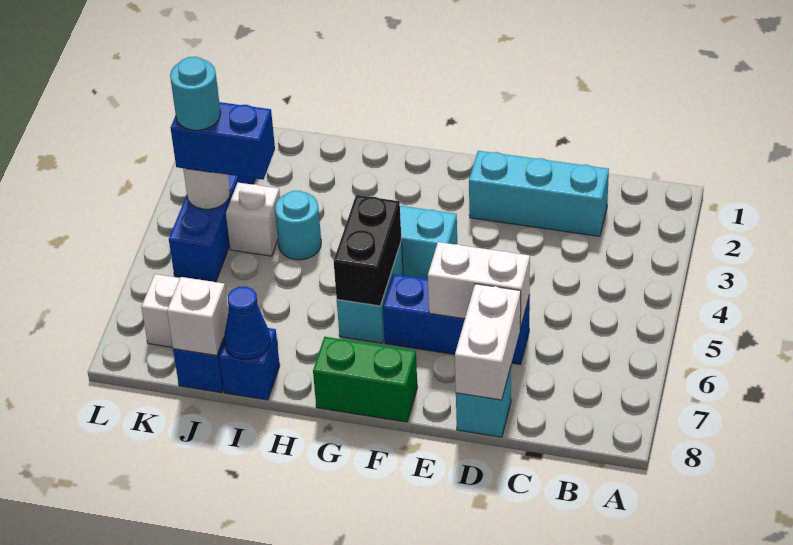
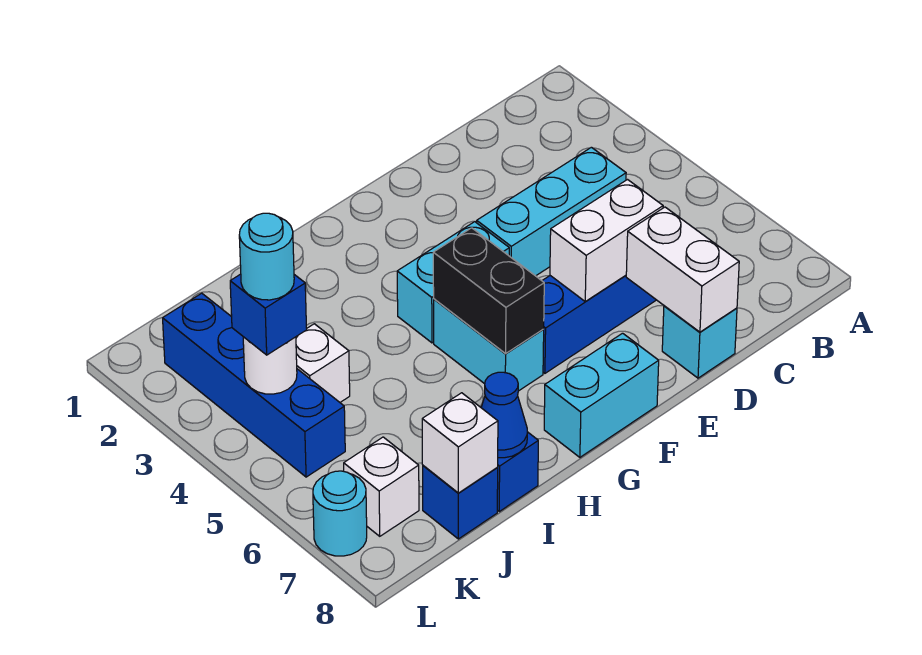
cyan 1x3 brick [469,151,609,236] -> cyan 1x3 brick moved to [477,147,626,276]
green 1x2 brick [313,337,418,422] -> cyan 1x2 brick [544,333,659,457]
cyan 1x1 round brick [275,191,321,260] -> cyan 1x1 round brick moved to [313,471,367,556]
blue 1x2 brick [171,102,275,180] -> blue 1x1 brick [230,274,307,355]

